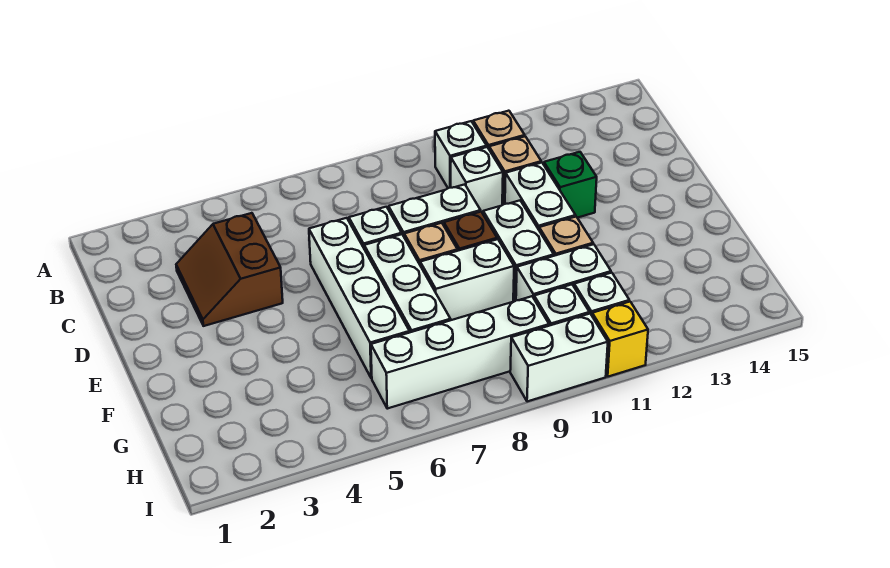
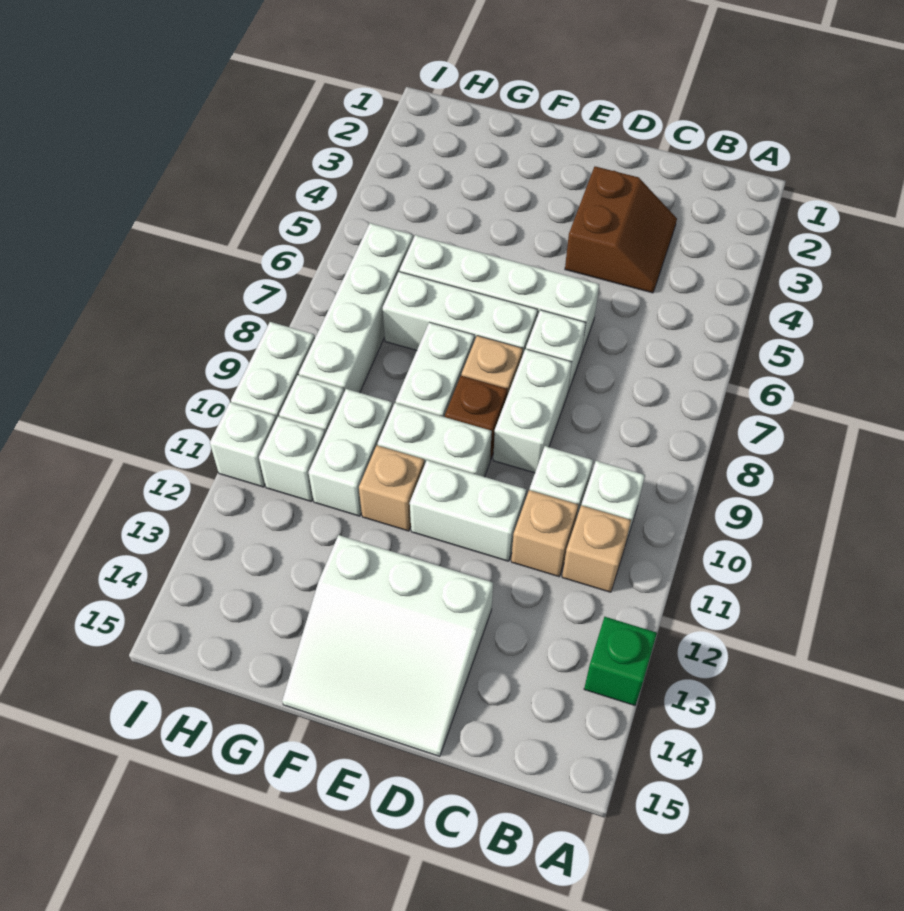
brown 2x2 slope [176,213,283,326] -> brown 2x2 slope turned to [565,166,677,293]
green 1x1 brick [544,152,597,218] -> green 1x1 brick moved to [584,617,657,706]
none -> white 3x3 slope [282,535,493,756]
yellow 1x1 brick [592,302,648,377] -> white 1x1 brick [210,402,277,487]

